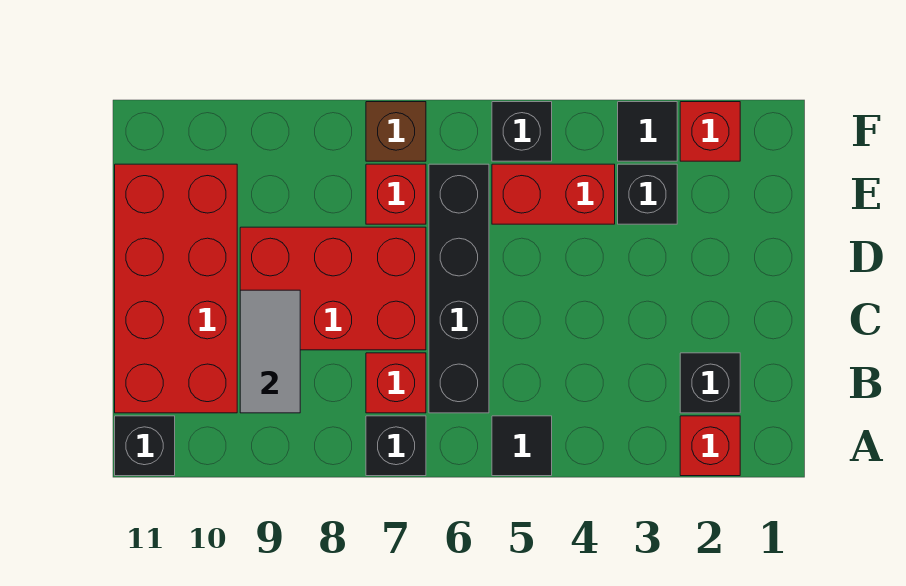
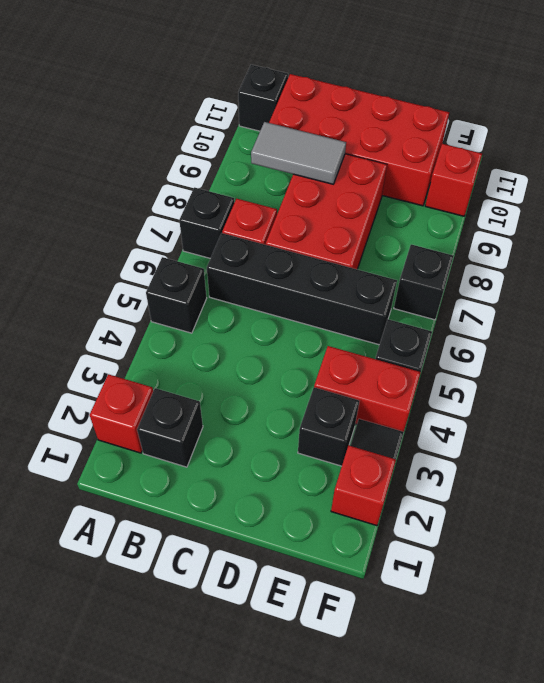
black 1x1 tile [492,416,552,476] -> black 1x1 brick [146,257,207,333]
red 1x2 brick [492,164,615,224] -> red 1x2 brick turned to [314,346,421,432]
red 1x1 brick [366,164,426,224] -> red 1x1 brick moved to [425,144,482,216]
brown 1x1 brick [366,102,426,161] -> black 1x1 brick [394,244,453,320]

